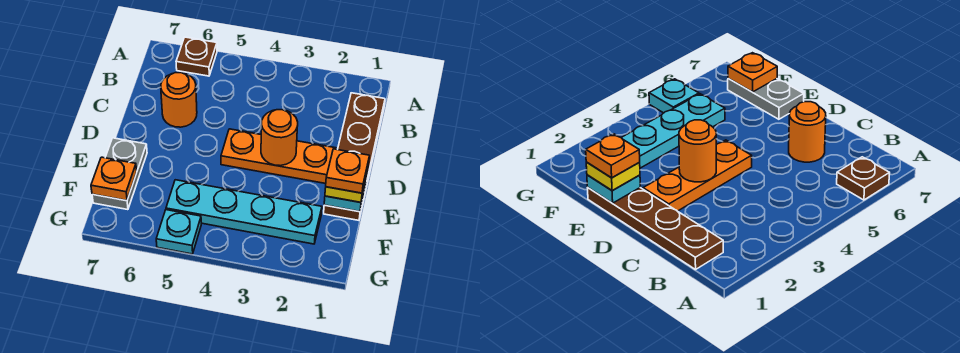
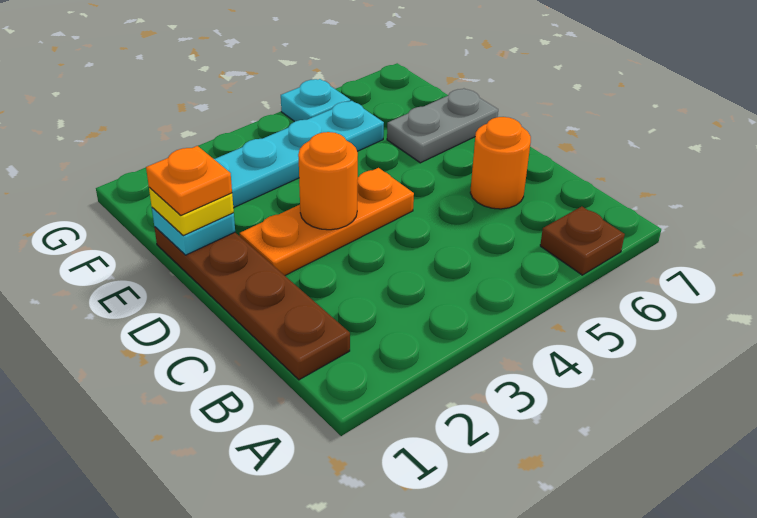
grey 1x2 plate [92,138,147,210] -> grey 1x2 plate turned to [387,89,498,163]
orange 1x1 plate [91,157,137,201] -> none

